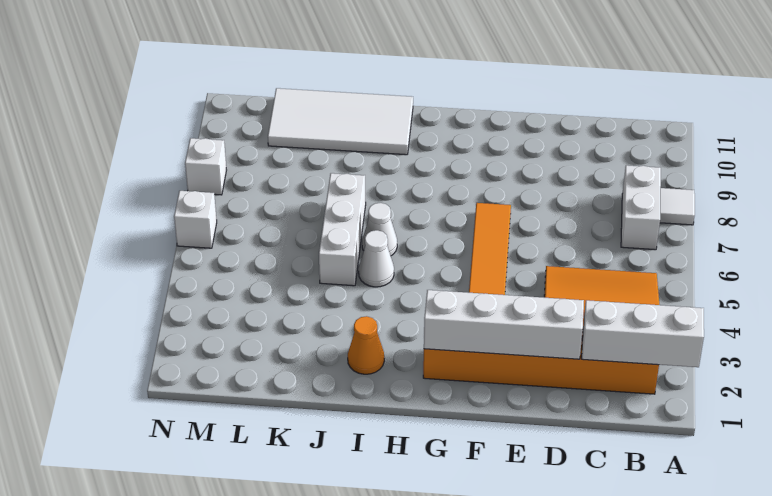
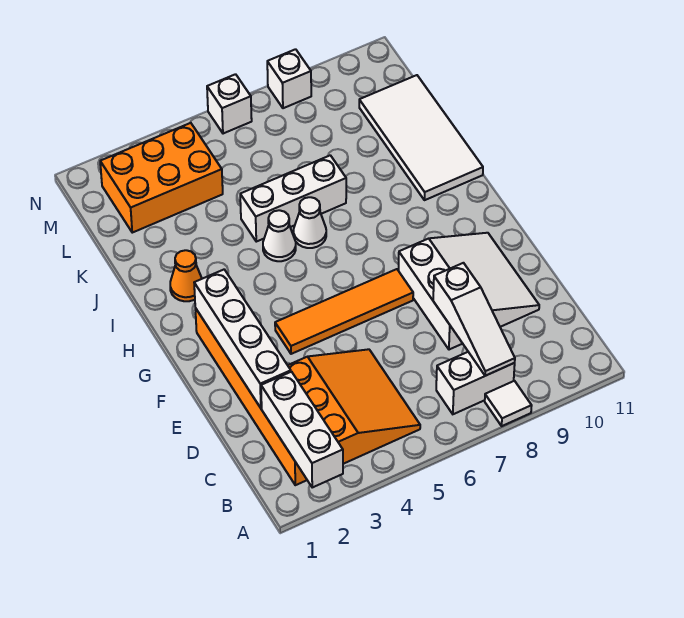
none -> white 1x3 slope [433,263,515,376]
none -> white 3x3 slope [399,233,539,350]
none -> orange 2x3 brick [100,123,223,233]

